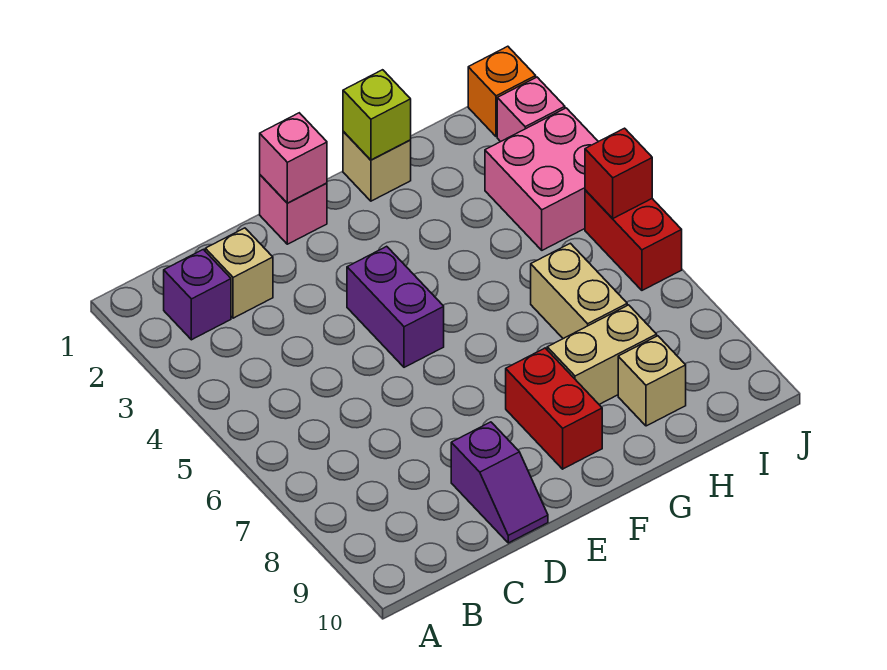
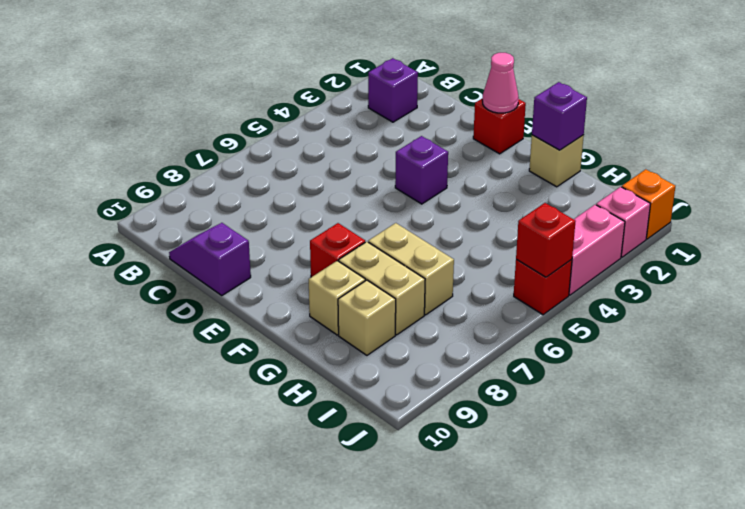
tan 1x1 brick [205,228,273,318] -> tan 1x1 brick moved to [309,261,365,335]
purple 1x2 slope [451,422,548,543] -> purple 1x2 slope turned to [169,223,251,296]
pink 1x1 brick [260,175,327,244] -> red 1x1 brick [473,98,526,154]
pink 1x1 brick [260,113,327,203] -> pink 1x1 cone [482,53,519,113]
purple 1x2 brick [347,246,444,367] -> purple 1x1 brick [395,136,448,204]
red 1x2 brick [506,348,602,469] -> red 1x1 brick [310,223,365,277]
lime 1x1 brick [343,70,411,160] -> purple 1x1 brick [532,82,587,150]
tan 1x2 brick [531,243,627,339] -> tan 1x2 brick turned to [368,223,454,315]
pink 2x2 brick [485,108,598,250] -> pink 1x2 brick [569,205,625,295]
red 1x2 brick [585,190,682,290] -> red 1x1 brick [514,259,572,315]

